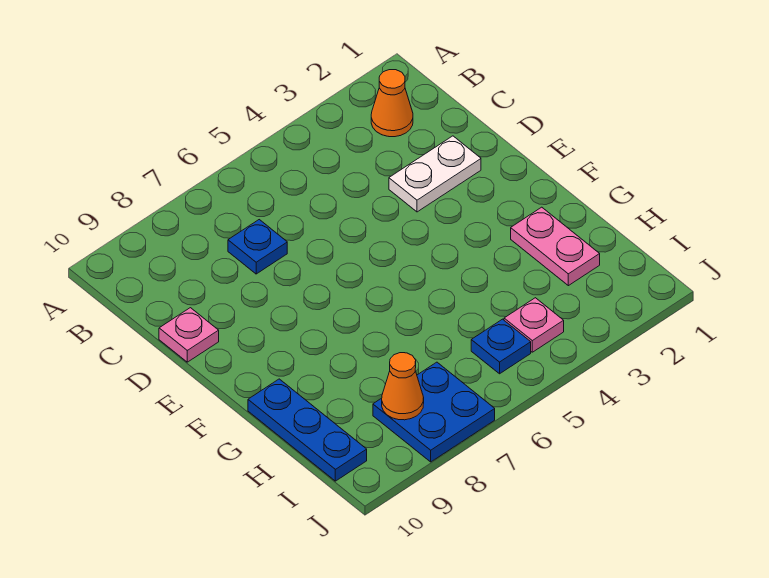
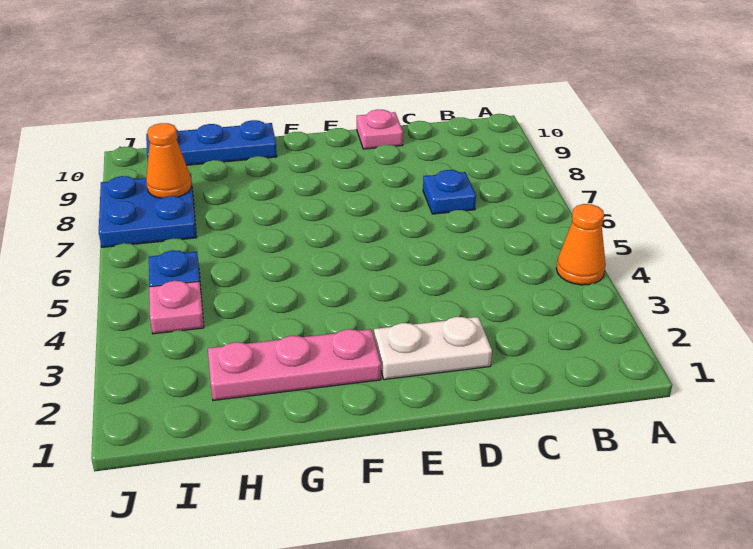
orange 1x1 cone [371,70,413,137] -> orange 1x1 cone moved to [556,204,606,285]
white 1x2 plate [389,136,481,212] -> white 1x2 plate turned to [374,317,492,380]
pink 1x2 plate [511,207,600,286] -> pink 1x3 plate [208,329,381,401]

